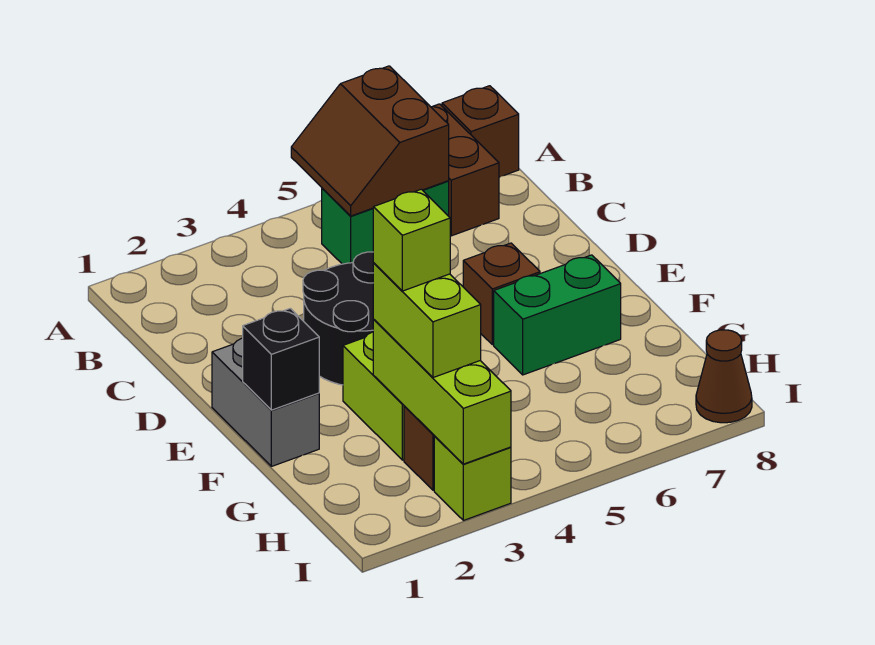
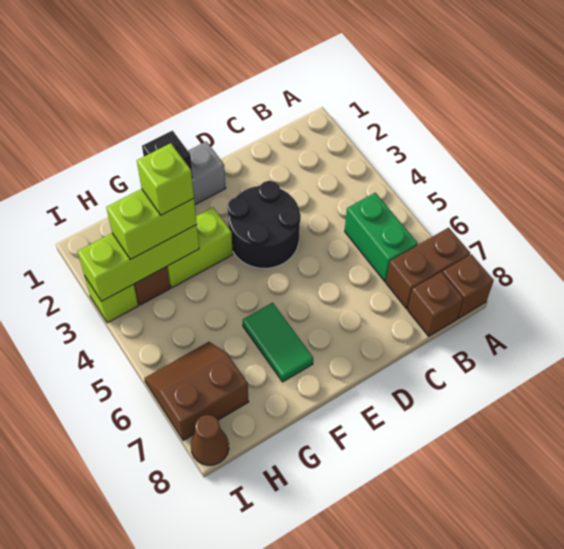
brown 2x2 slope [291,66,449,216] -> brown 2x2 slope moved to [144,342,249,441]
brown 1x1 brick [463,243,540,345] -> brown 1x1 brick moved to [408,272,463,336]
green 1x2 brick [494,255,621,375] -> green 1x2 tile [243,303,313,382]

